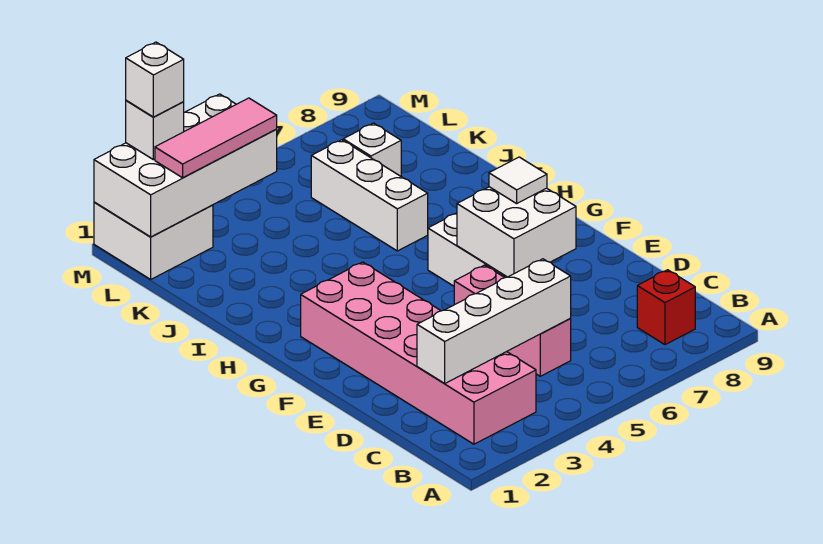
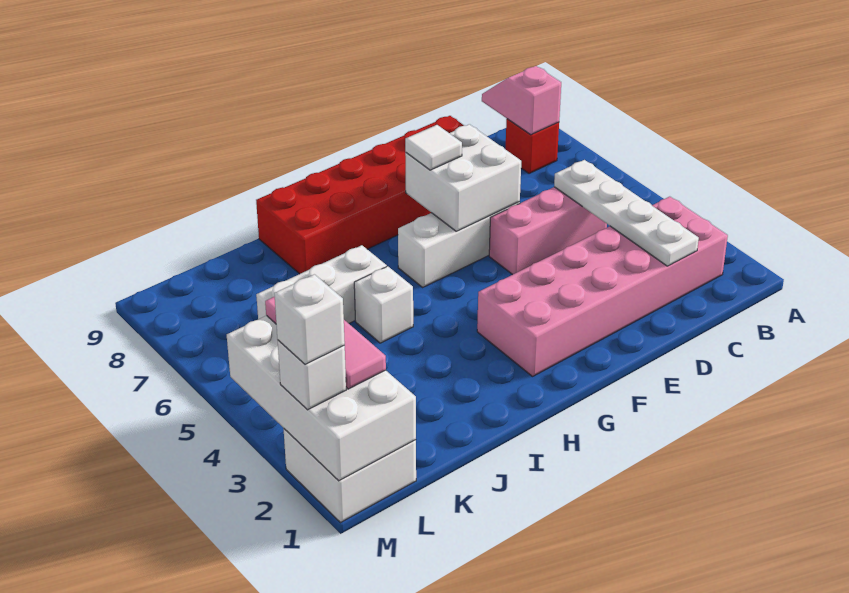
none -> pink 1x2 slope [482,66,561,135]
white 1x4 brick [417,259,571,384] -> white 1x4 plate [554,160,699,266]
none -> red 2x6 brick [256,116,464,274]
white 1x1 brick [343,123,401,176] -> white 1x1 brick moved to [354,266,413,343]

